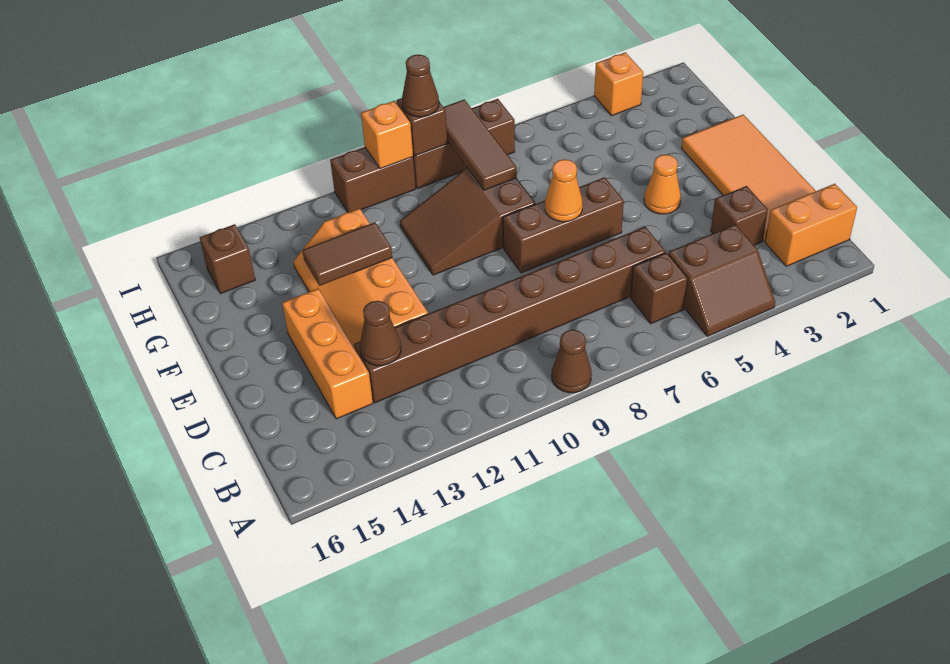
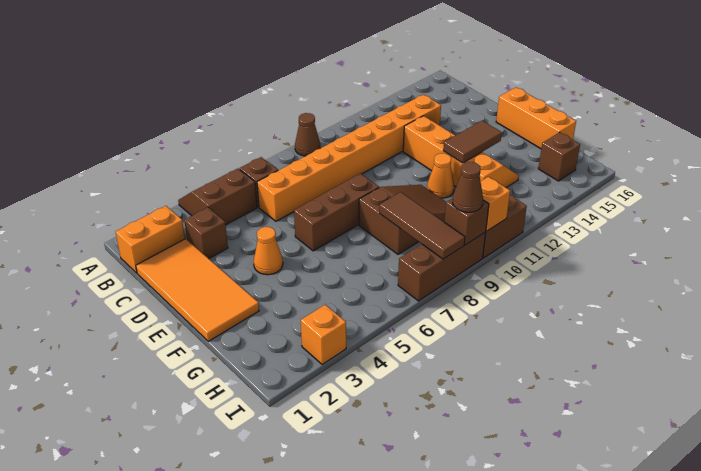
brown 1x8 brick [354,227,666,403] -> orange 1x8 brick [257,94,441,221]
brown 1x1 cone [360,301,401,366] -> none
orange 1x3 brick [282,289,373,419] -> orange 1x3 brick moved to [496,87,576,149]
orange 1x1 cone [545,159,583,222] -> orange 1x1 cone moved to [427,153,454,198]

